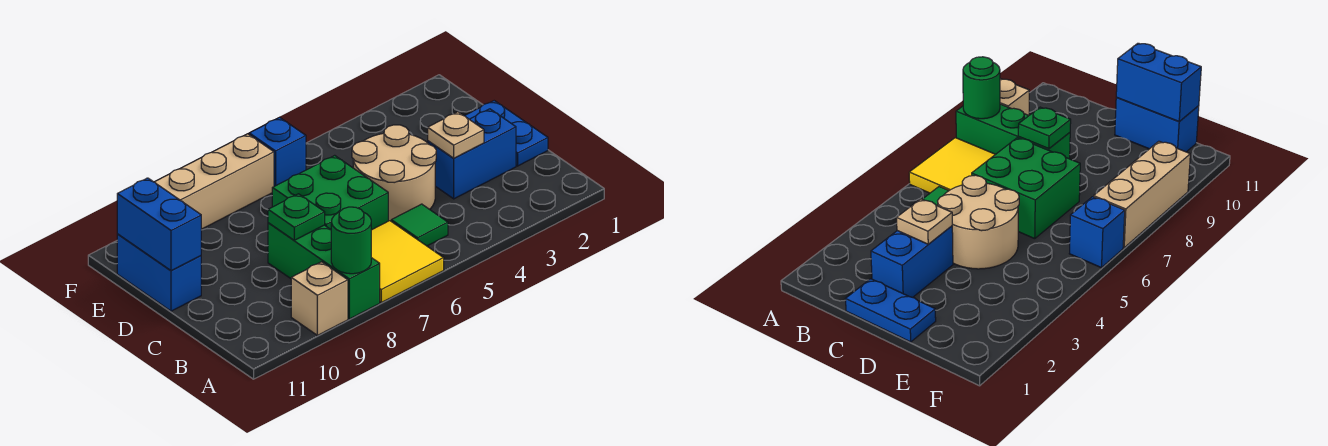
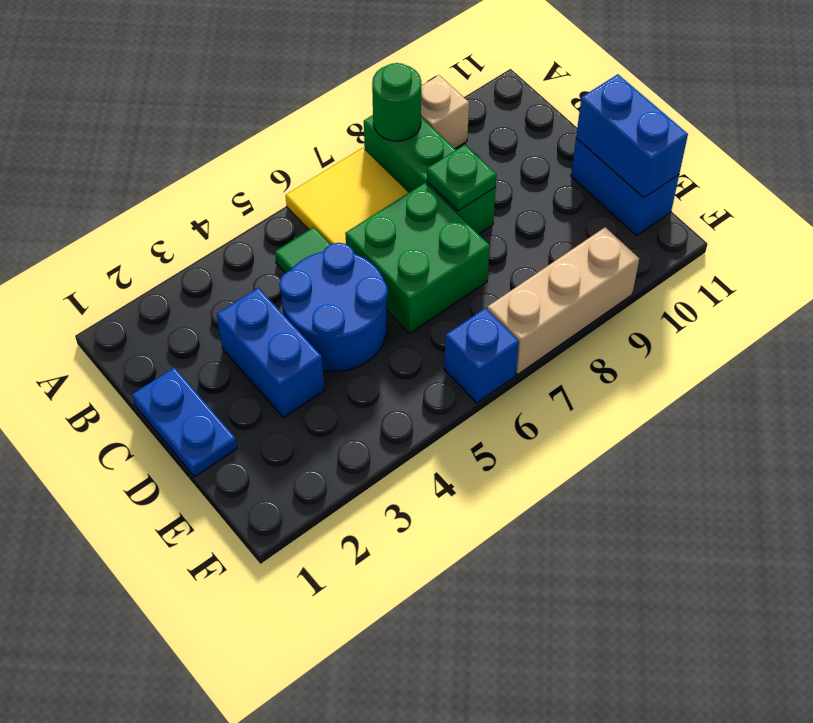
blue 1x2 brick [428,109,516,199] -> blue 1x2 brick turned to [217,288,324,418]
tan 1x1 plate [428,112,484,158] -> none
tan 2x2 round brick [352,125,436,221] -> blue 2x2 round brick [279,243,388,371]

